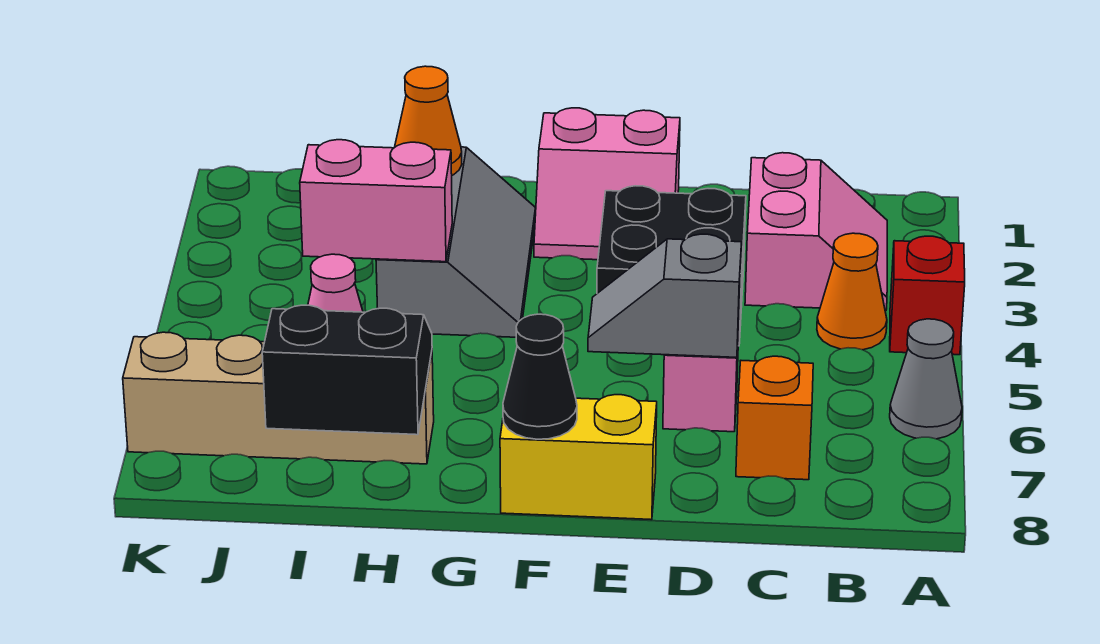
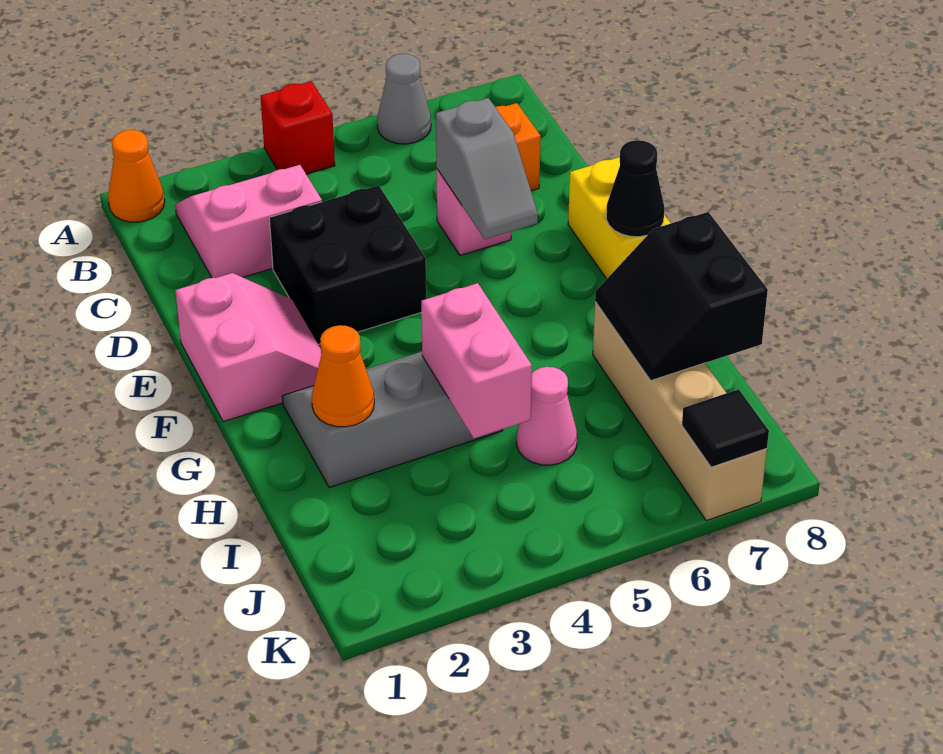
orange 1x1 cone [817,233,887,350] -> orange 1x1 cone moved to [108,130,165,222]
none -> black 1x1 tile [682,389,769,467]

